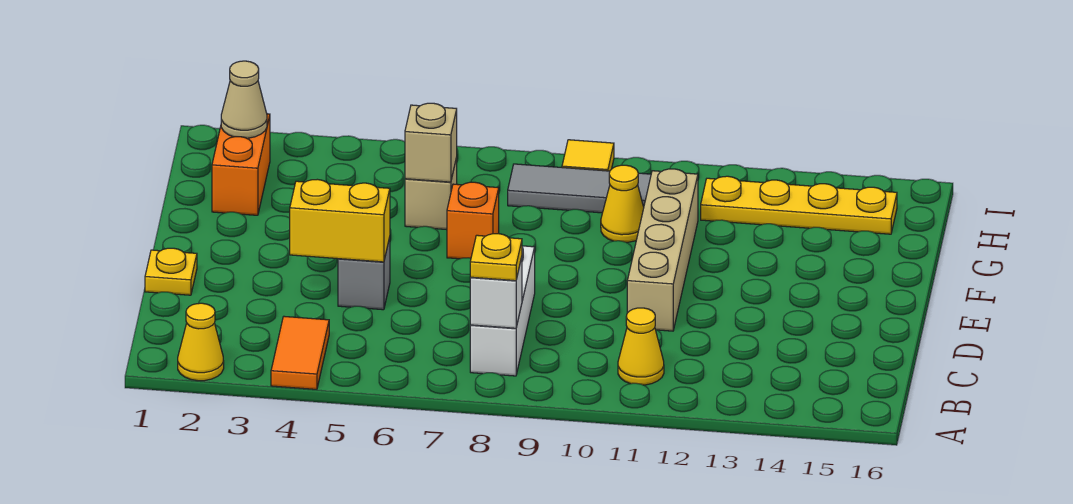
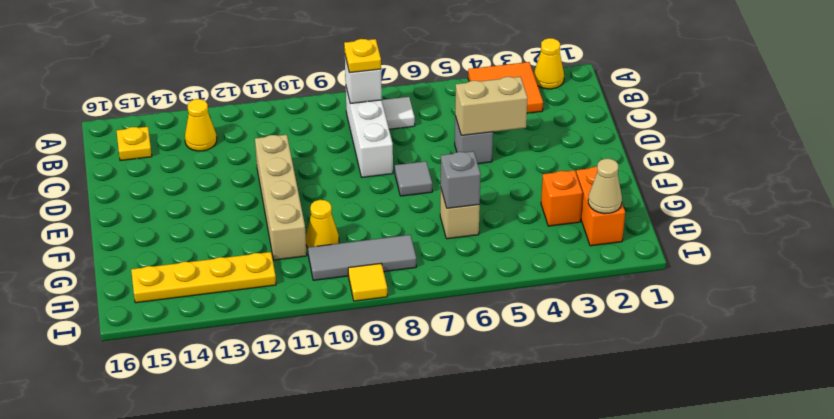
orange 1x2 tile [271,316,329,389] -> orange 2x2 tile [468,62,543,113]
none -> white 1x1 tile [382,97,415,129]
yellow 1x1 cone [618,308,664,385] -> yellow 1x1 cone moved to [185,99,217,151]
yellow 1x1 plate [145,248,197,295] -> yellow 1x1 plate moved to [117,127,152,161]
yellow 1x2 brick [290,179,390,262] -> tan 1x2 brick [455,77,528,135]
none -> grey 1x1 tile [395,161,432,196]
orange 1x1 brick [447,182,499,259] -> orange 1x1 brick moved to [541,170,583,226]
tan 1x1 brick [405,103,457,182] -> grey 1x1 brick [441,151,481,208]

